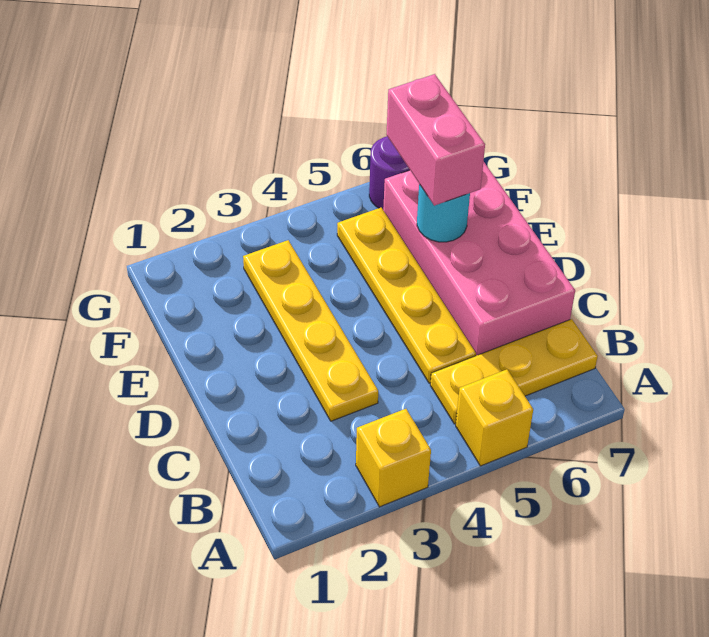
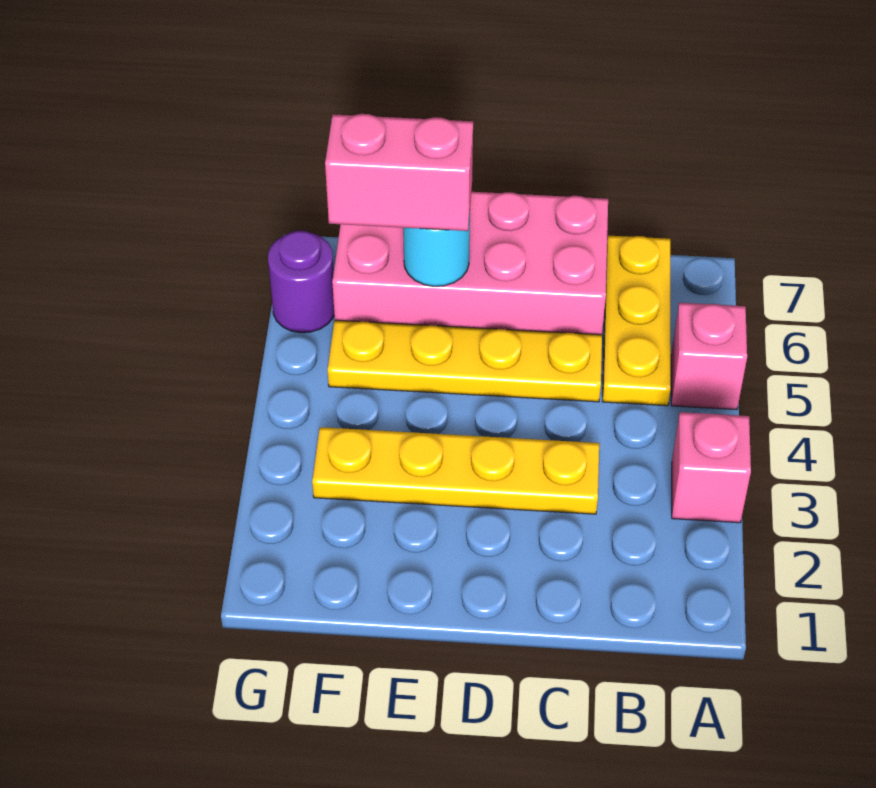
yellow 1x1 brick [356,409,431,507] -> pink 1x1 brick [672,412,751,523]
yellow 1x1 brick [456,369,533,466] -> pink 1x1 brick [671,303,747,410]

